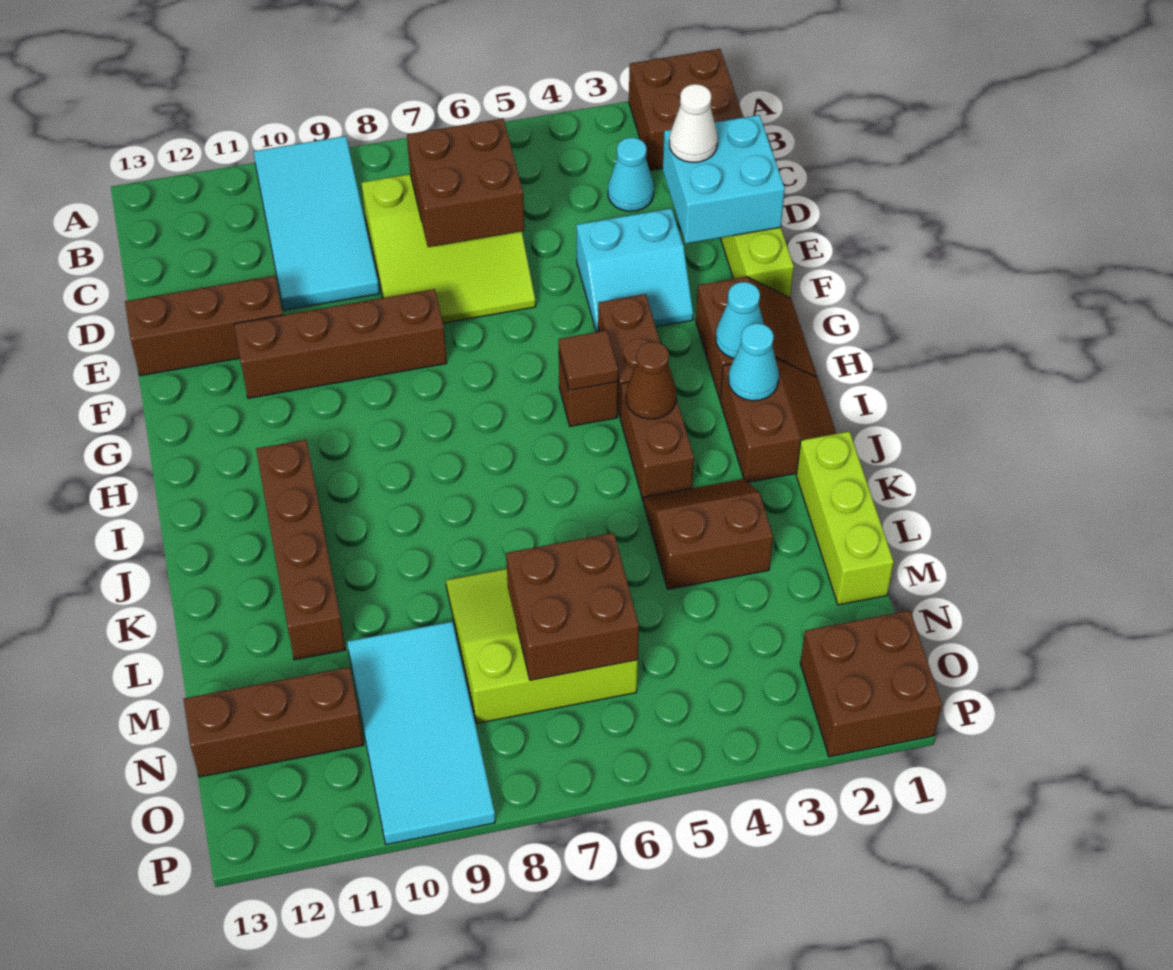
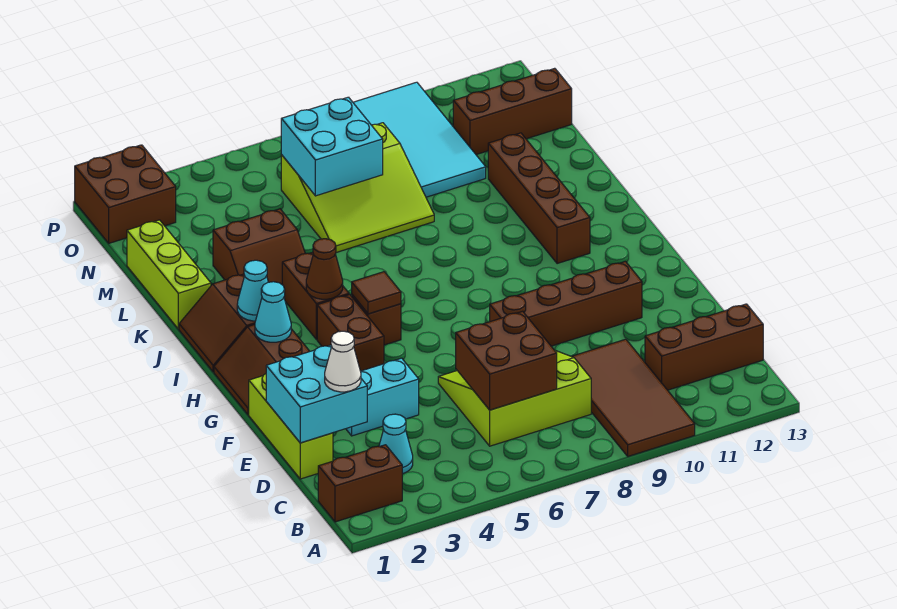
brown 2x2 brick [629,49,743,171] -> brown 1x2 brick [318,445,402,522]
cyan 2x4 tile [253,136,380,310] -> brown 2x4 tile [572,339,695,456]
brown 1x3 brick [125,276,283,376] -> brown 1x3 brick moved to [645,304,763,390]
brown 2x2 brick [506,533,639,680] -> cyan 2x2 brick [281,97,383,196]

